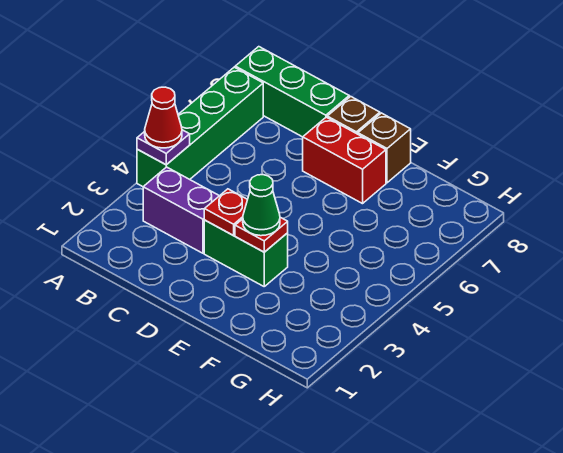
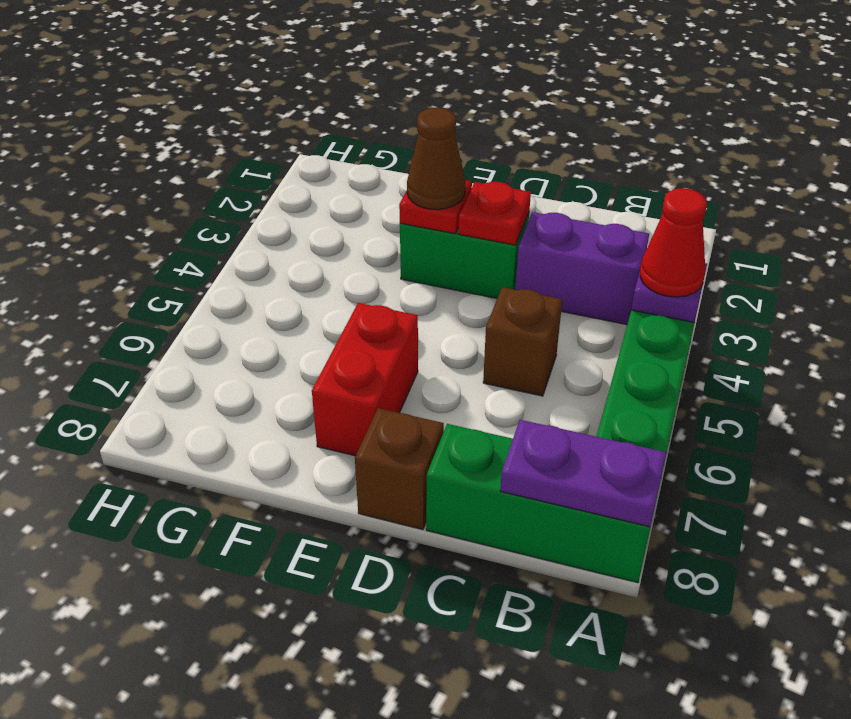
none -> purple 1x2 plate [500,420,666,527]
red 1x2 brick [303,117,386,204] -> red 1x2 brick turned to [312,303,418,456]
green 1x1 cone [243,175,280,236] -> brown 1x1 cone [407,108,466,209]
brown 1x1 brick [358,113,411,183] -> brown 1x1 brick moved to [483,287,562,396]

